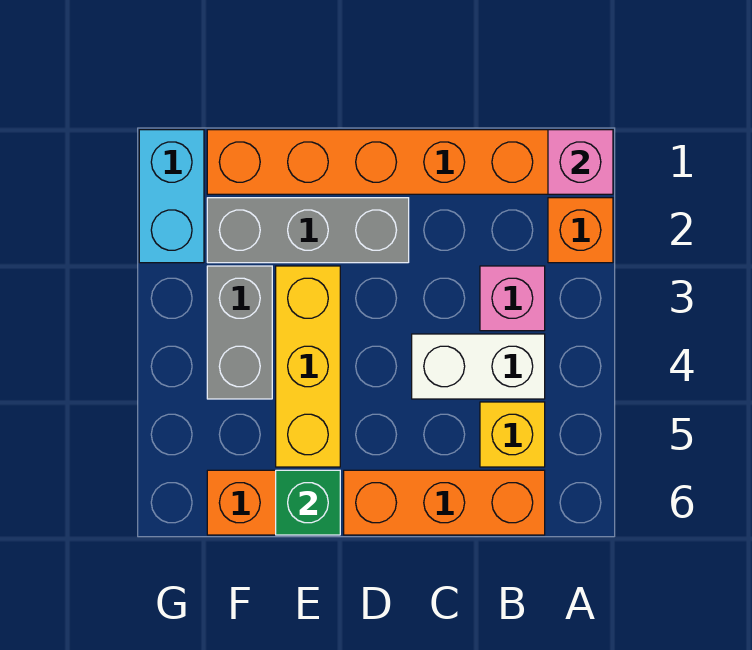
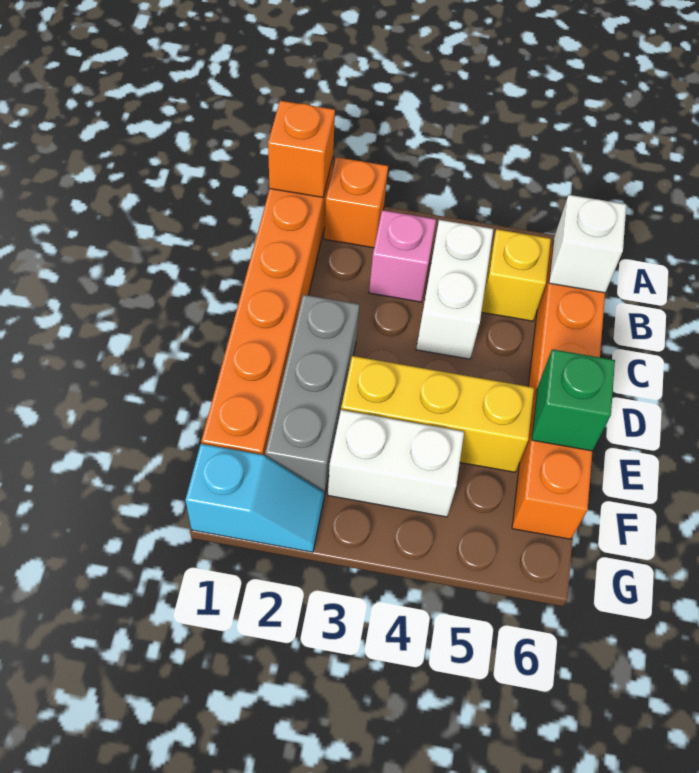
pink 1x1 brick [548,130,613,194] -> orange 1x1 brick [268,101,335,197]
none -> white 1x1 brick [549,195,626,293]
grey 1x2 brick [207,266,272,399] -> white 1x2 brick [328,410,464,517]
cyan 1x2 brick [139,130,204,263] -> cyan 1x2 slope [185,444,325,552]

